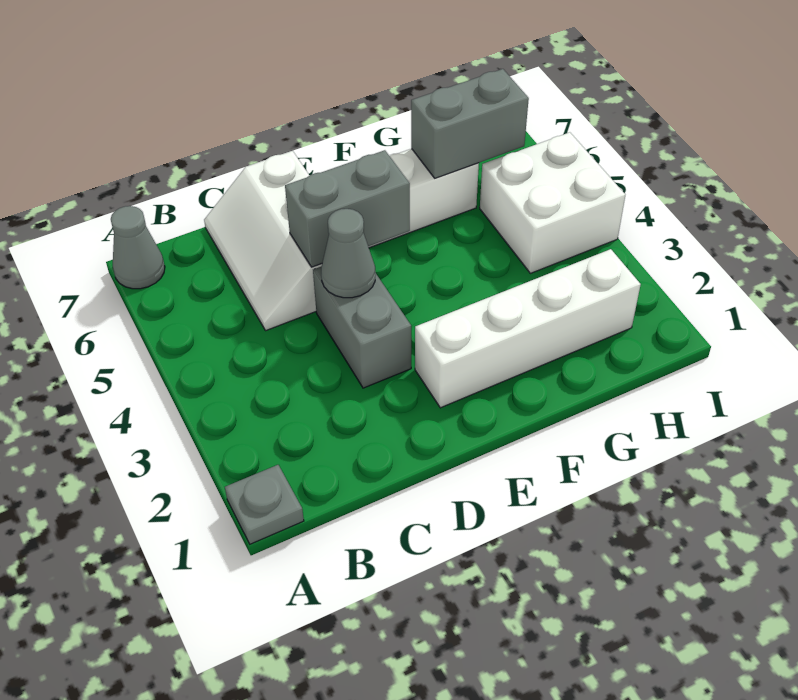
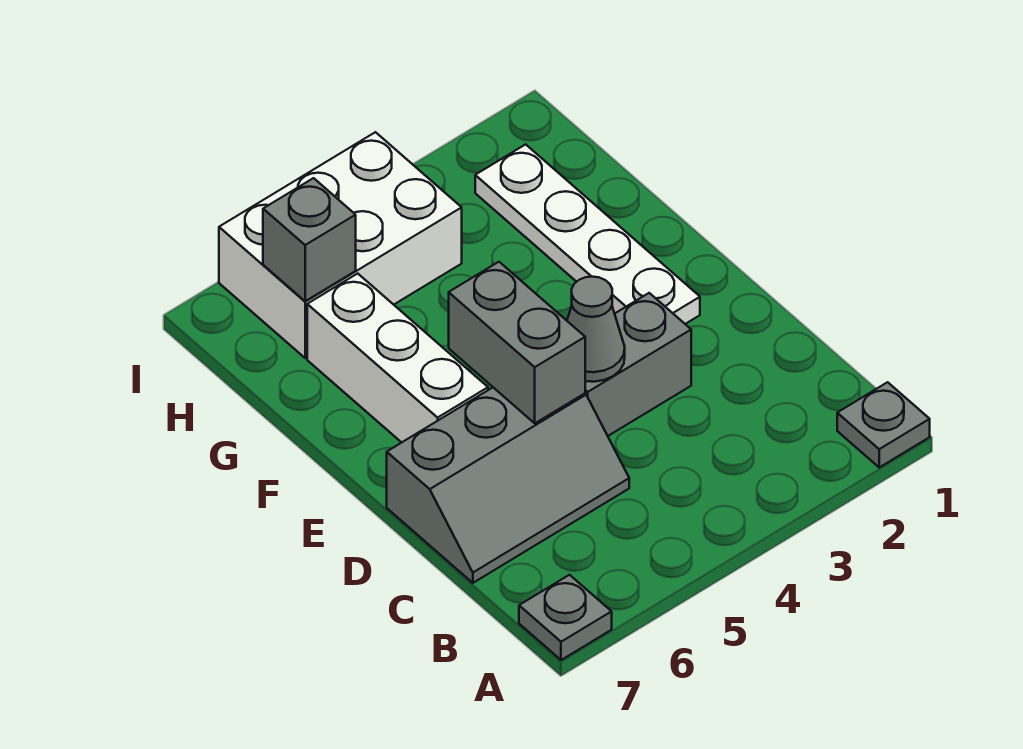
grey 1x1 cone [111,206,165,289] -> grey 1x1 plate [519,575,612,660]
white 2x3 slope [204,151,322,331] -> grey 2x3 slope [387,388,629,583]
white 1x4 brick [415,249,641,408] -> white 1x4 plate [475,144,700,324]
grey 1x2 brick [411,69,529,178] -> grey 1x1 brick [263,178,356,301]
white 2x2 brick [480,132,625,273] -> white 2x3 brick [219,132,462,358]

